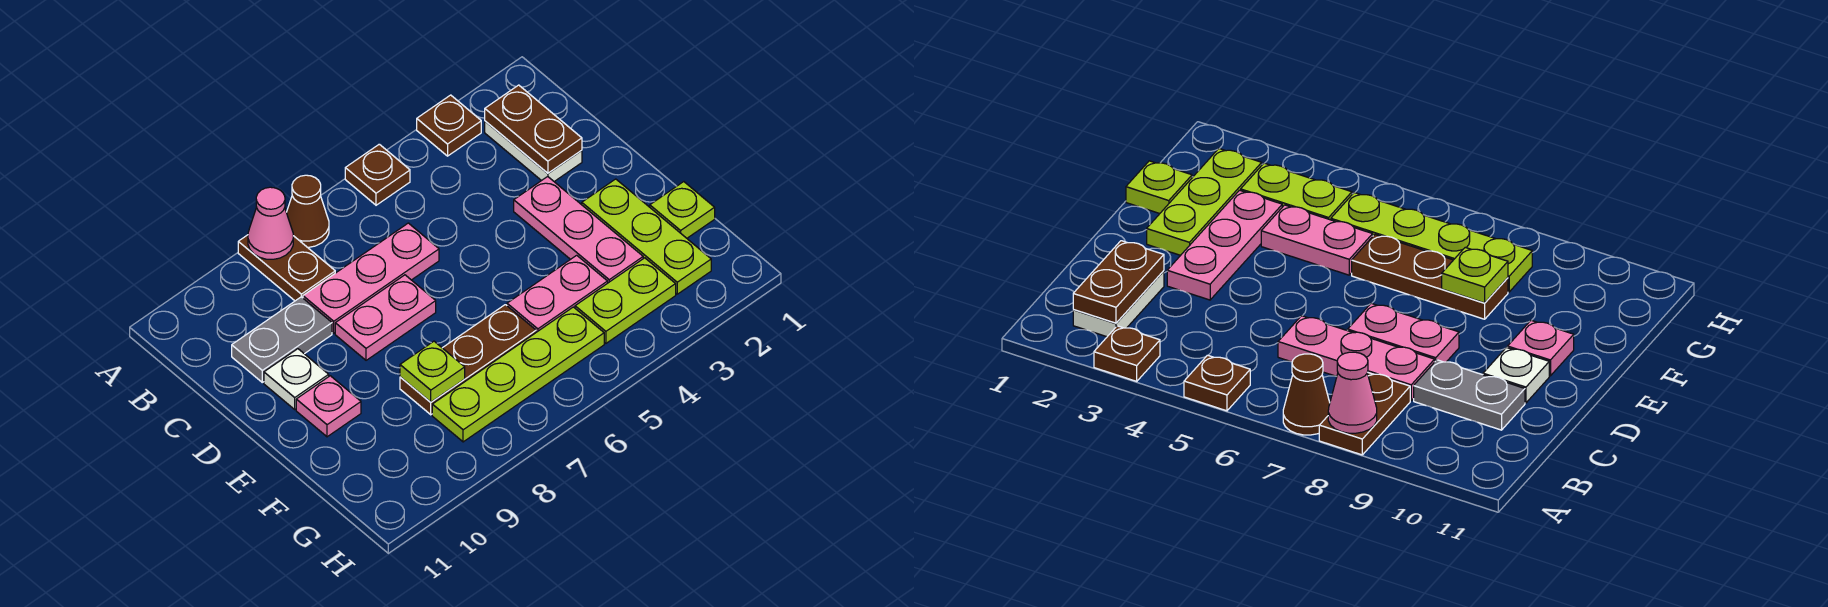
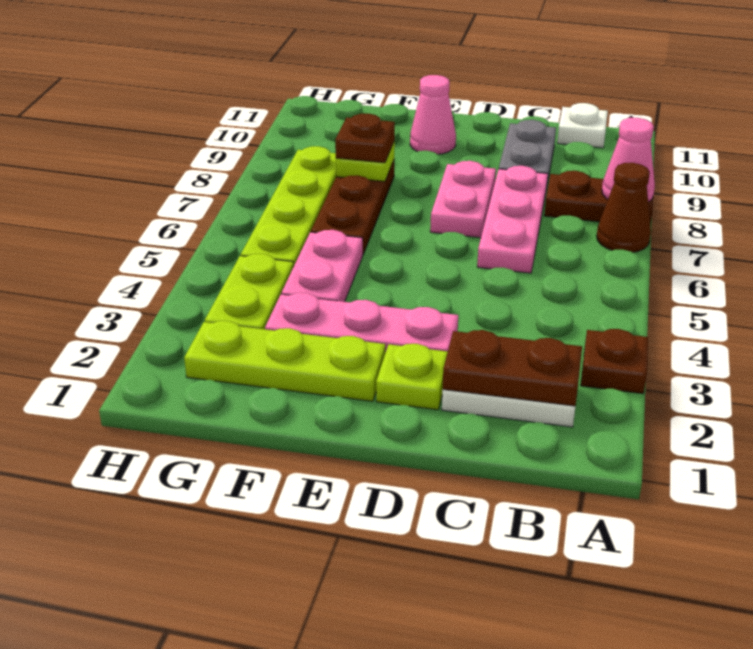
brown 1x1 plate [345,144,410,205] -> brown 1x1 plate moved to [335,113,395,163]
white 1x1 plate [264,349,329,409] -> white 1x1 plate moved to [557,103,608,148]
pink 1x1 plate [296,376,361,437] -> pink 1x1 cone [410,75,456,154]
lime 1x1 plate [650,182,715,238] -> lime 1x1 plate moved to [376,344,448,410]

